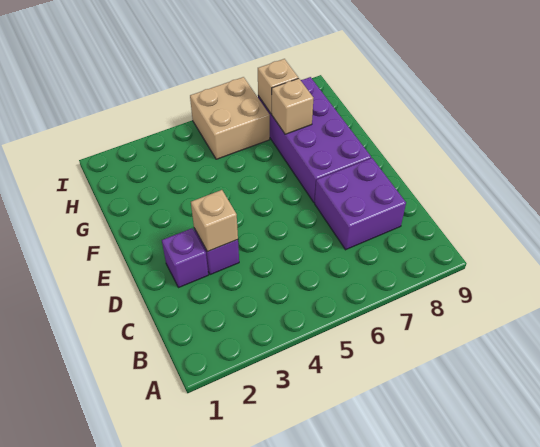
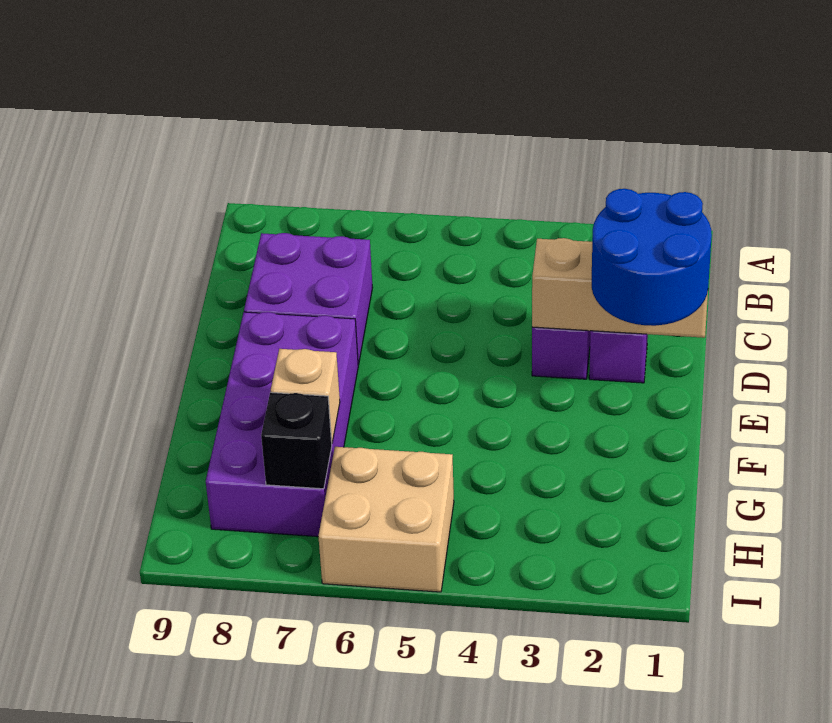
none -> blue 2x2 round brick [592,189,712,326]
tan 1x1 brick [191,190,238,252] -> tan 1x3 brick [532,238,708,338]
tan 1x1 brick [258,59,298,114] -> black 1x1 brick [261,392,332,489]

